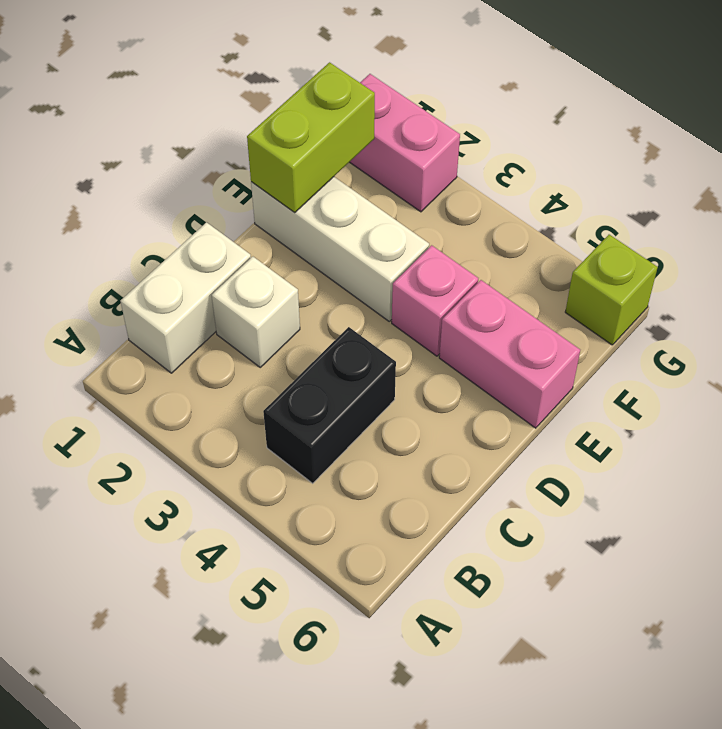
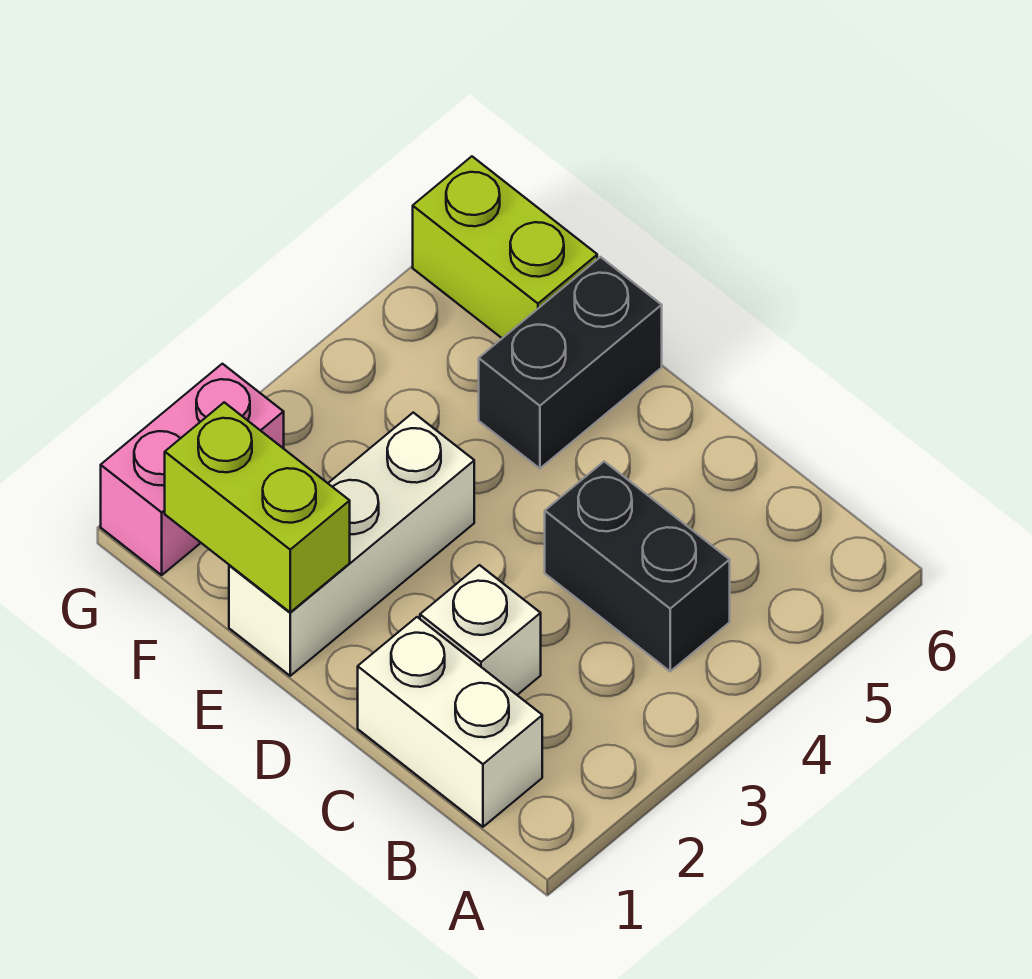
pink 1x1 brick [392,245,478,356] -> none
pink 1x2 brick [439,280,580,428] -> black 1x2 brick [479,257,662,469]
lime 1x1 brick [565,235,658,345] -> lime 1x2 brick [413,156,597,338]

